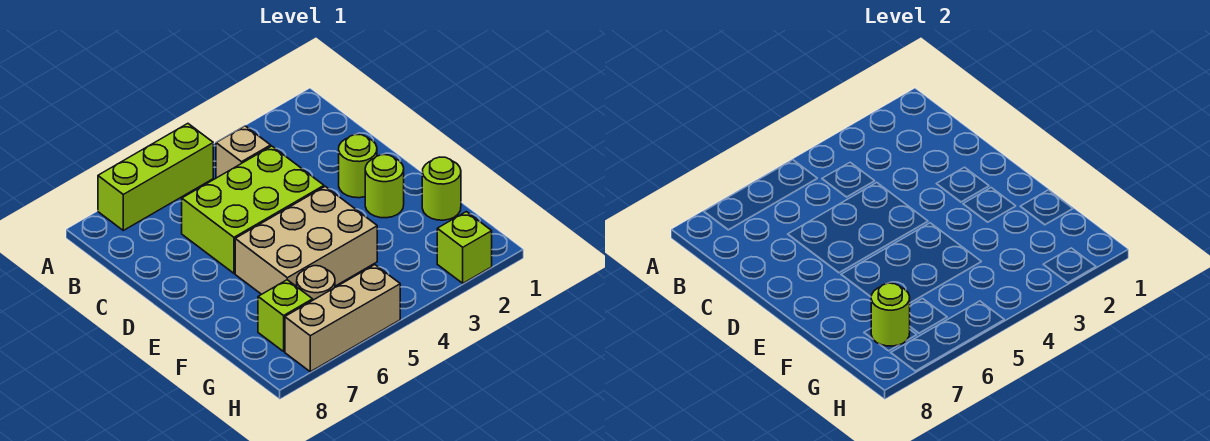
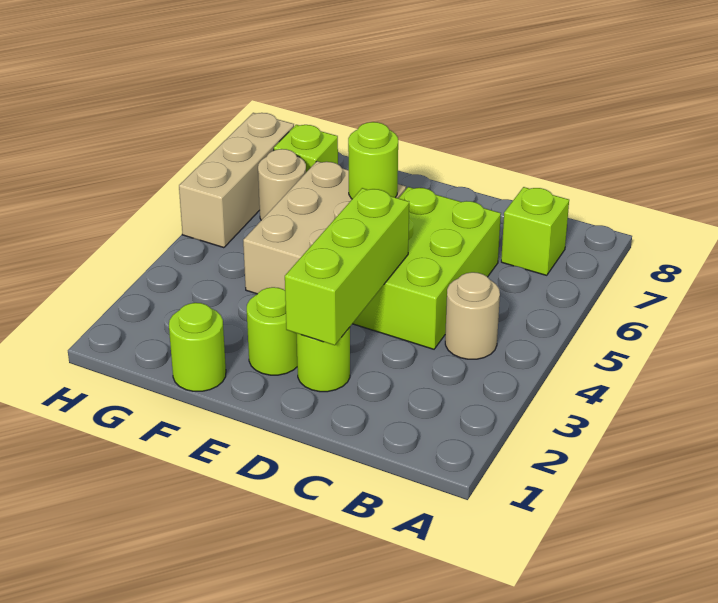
lime 1x3 brick [98,124,213,230] -> lime 1x3 brick moved to [285,188,409,345]
tan 1x1 brick [216,126,271,178] -> tan 1x1 round brick [445,272,500,359]
lime 1x1 round brick [871,283,910,346] -> lime 1x1 round brick moved to [348,122,398,199]
lime 1x1 brick [437,212,492,283] -> lime 1x1 brick moved to [501,187,569,275]

